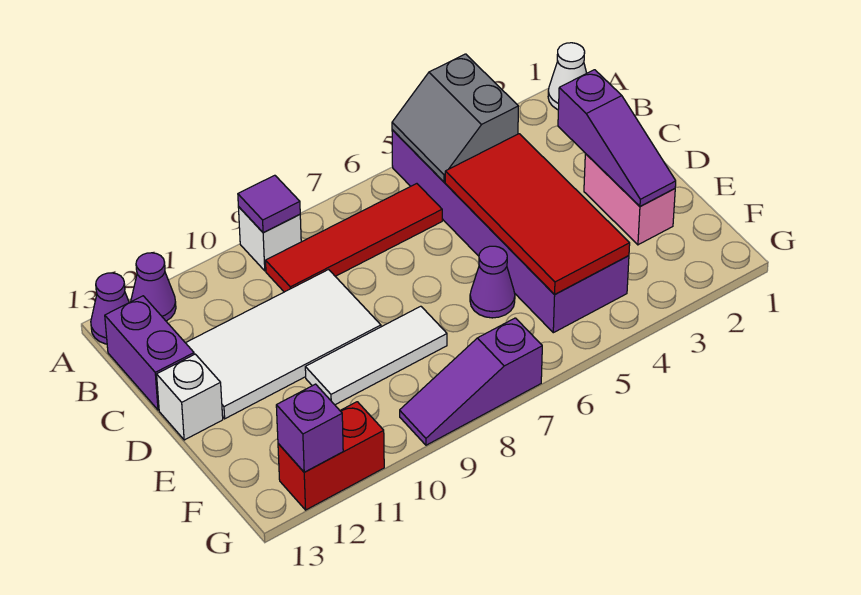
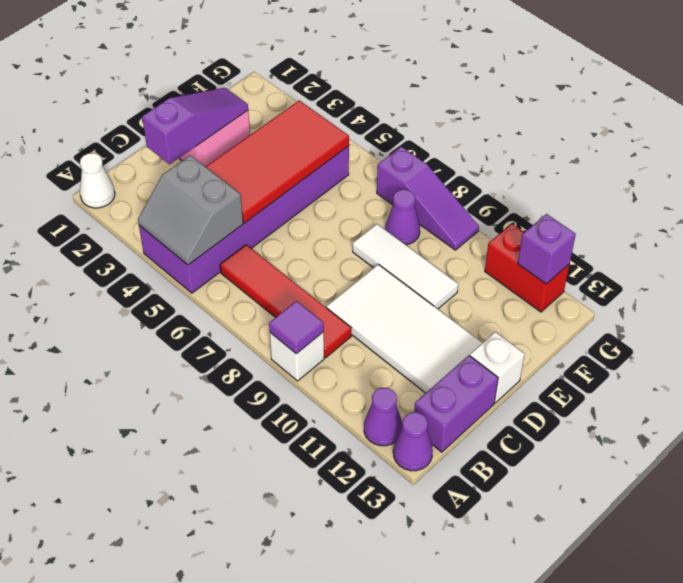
grey 2x2 slope [392,54,519,182] -> grey 2x2 slope turned to [138,156,243,265]
purple 1x1 cone [470,246,515,318] -> purple 1x1 cone moved to [385,190,420,245]

